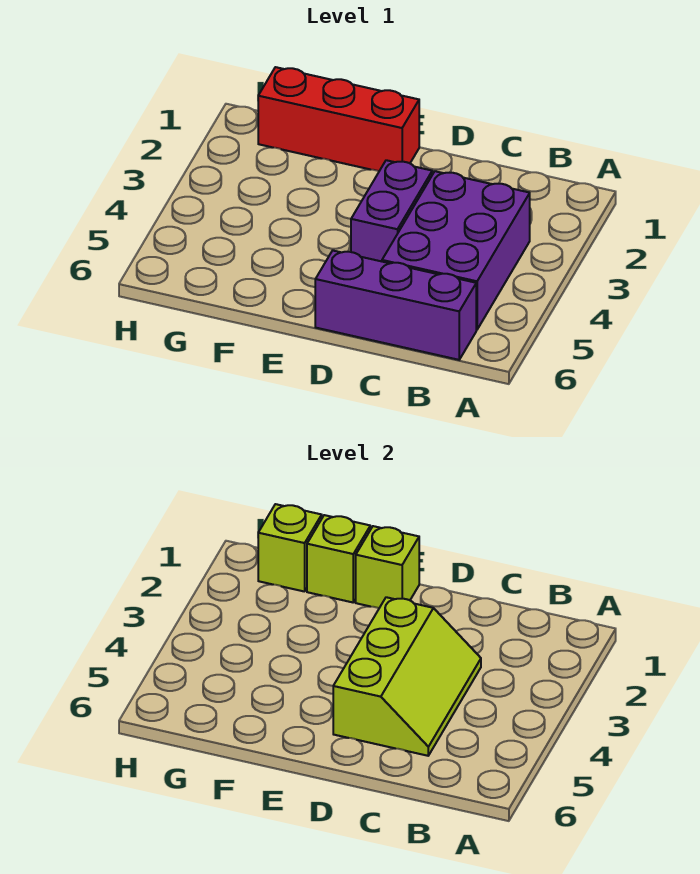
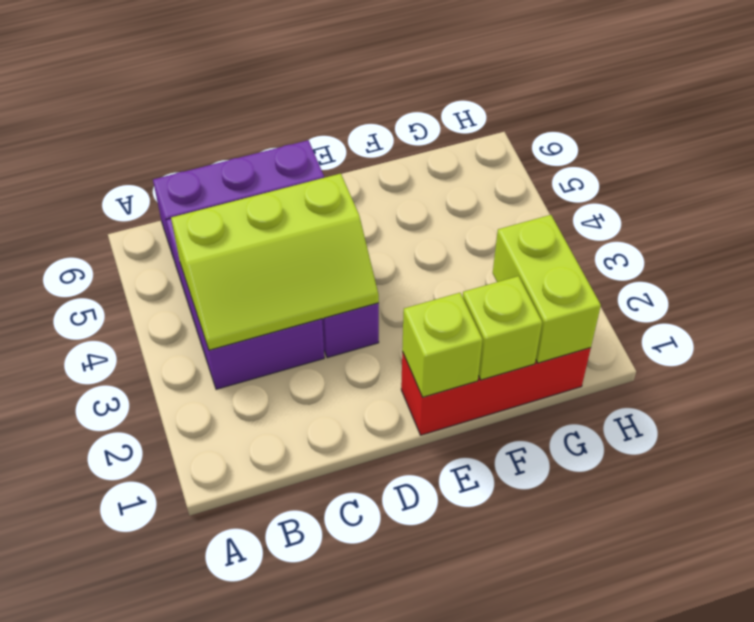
lime 2x3 slope [333,597,481,756] -> lime 2x3 slope turned to [171,174,379,350]
lime 1x1 brick [258,504,322,592] -> lime 1x2 brick [493,215,601,363]

